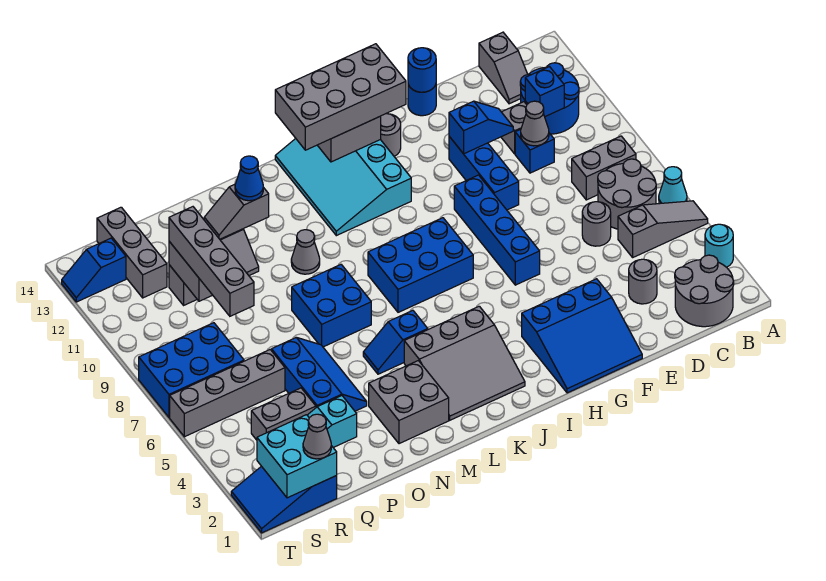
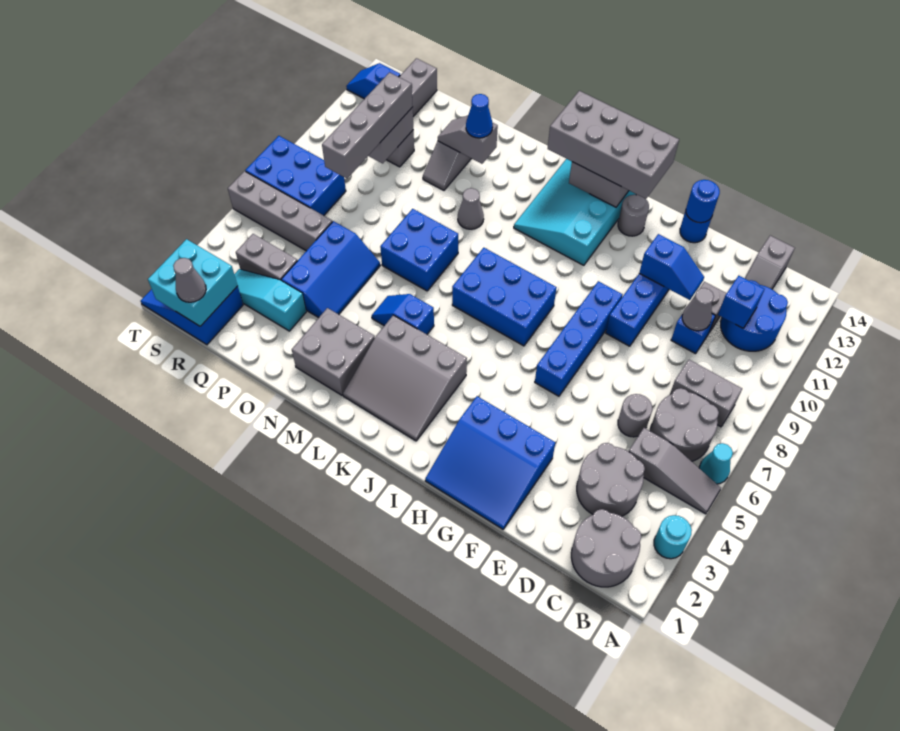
grey 1x1 round brick [629,259,657,304] -> grey 2x2 round brick [577,443,645,516]

